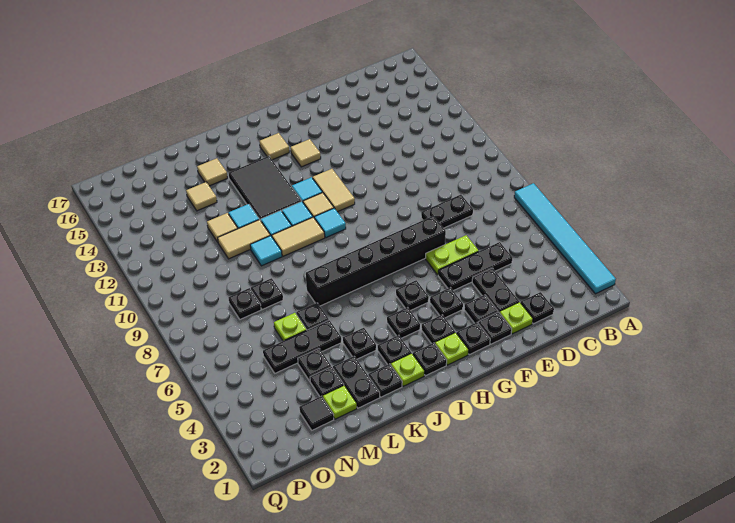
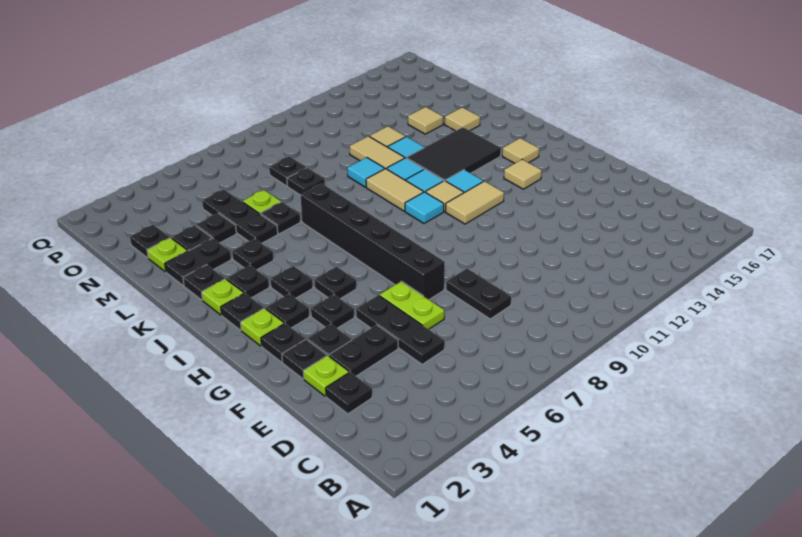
cyan 1x6 tile [514,183,616,294] -> none
black 1x1 tile [299,396,334,430] -> black 1x1 plate [130,225,170,258]

